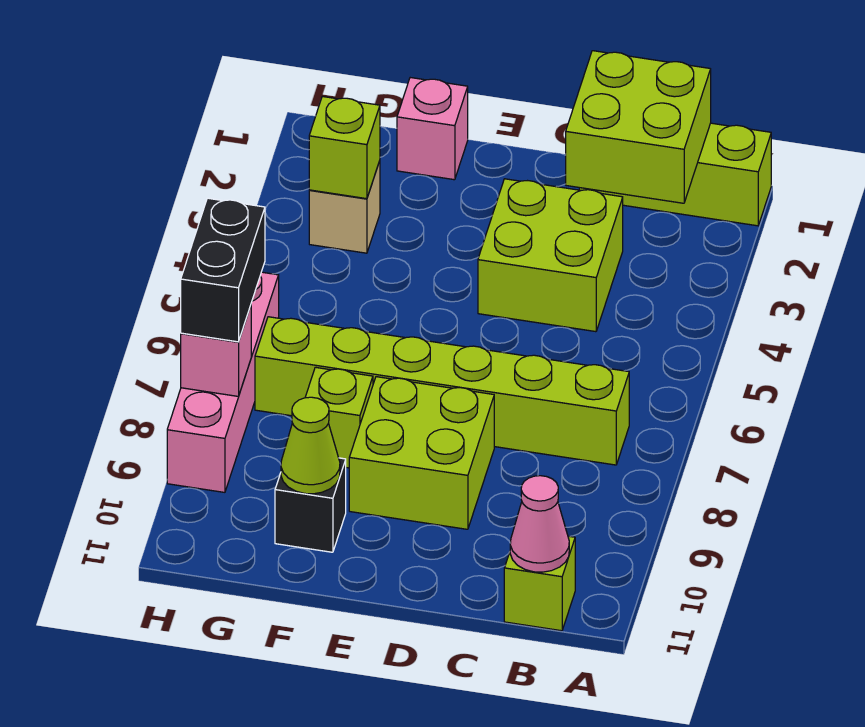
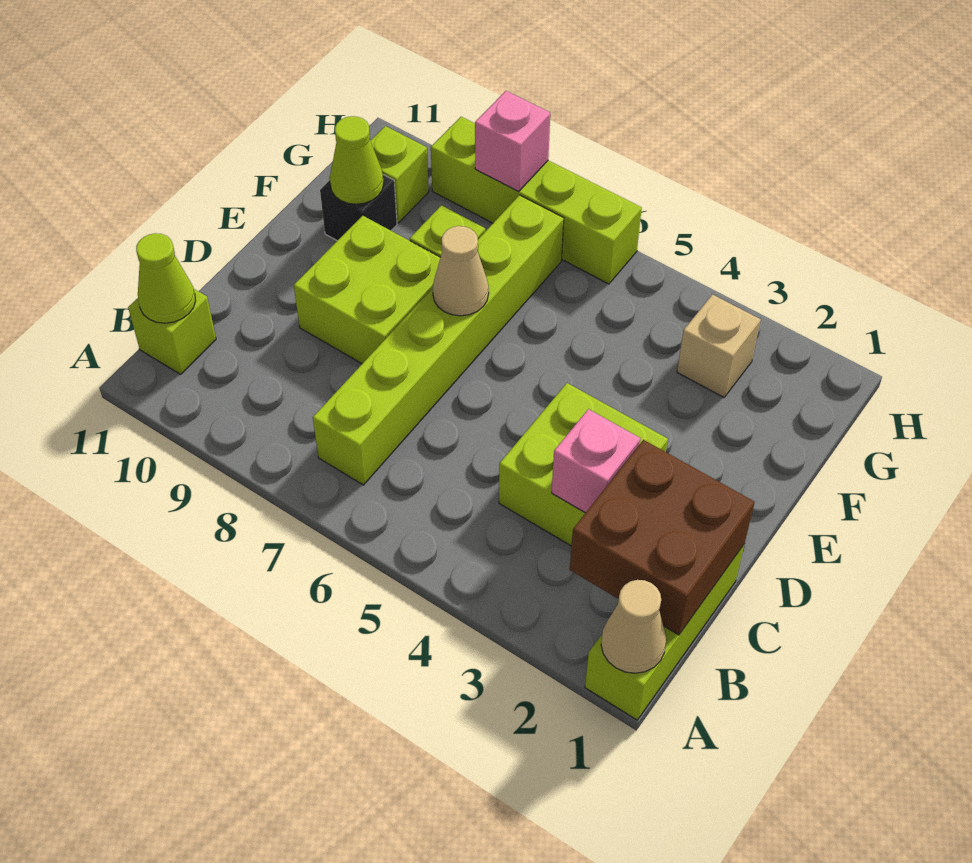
none -> tan 1x1 cone [601,580,666,673]
lime 2x2 brick [566,51,711,203] -> brown 2x2 brick [570,440,755,635]
pink 1x1 cone [510,476,569,572] -> lime 1x1 cone [136,233,196,323]
none -> tan 1x1 cone [433,226,489,316]
pink 1x1 brick [397,78,468,180] -> pink 1x1 brick moved to [552,409,641,513]
lime 1x1 brick [309,96,380,199] -> lime 1x1 brick moved to [370,126,429,223]
pink 1x4 brick [167,272,279,492] -> lime 1x4 brick [431,117,642,284]
black 1x2 brick [181,198,265,342] -> none

